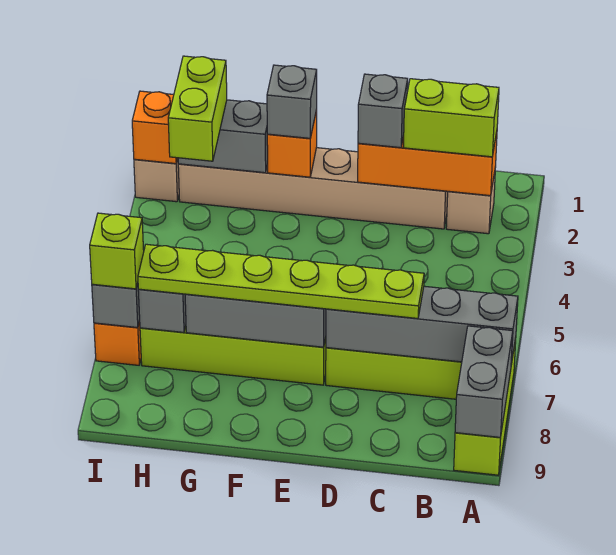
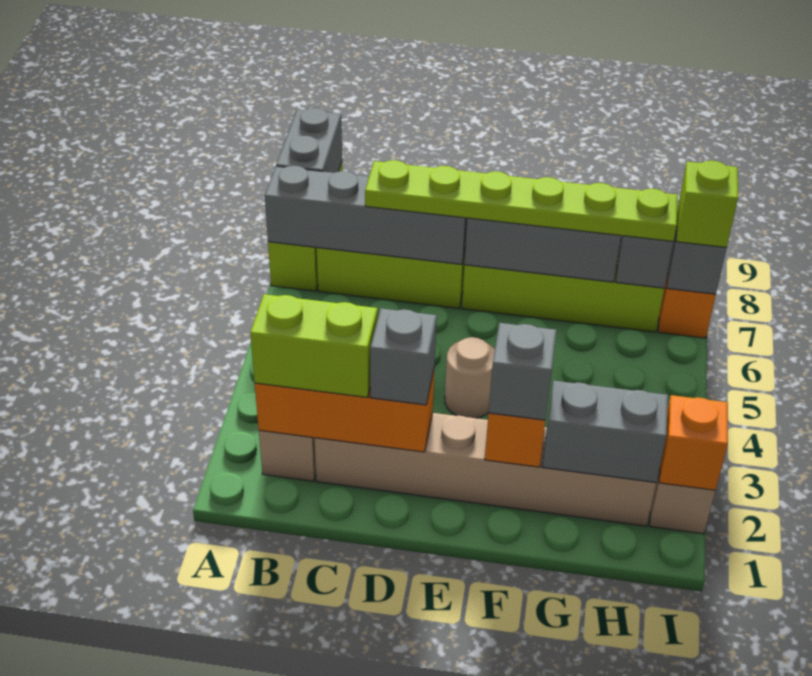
none -> tan 1x1 round brick [445,337,495,418]
lime 1x2 brick [168,56,227,161] -> none

